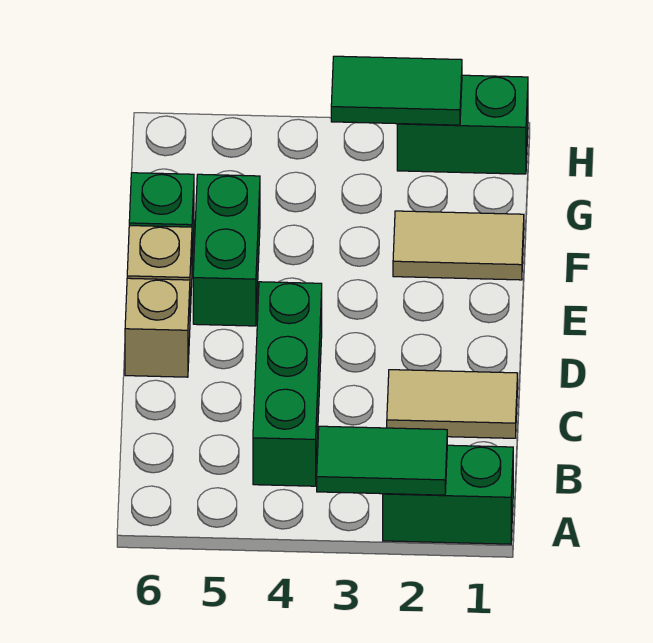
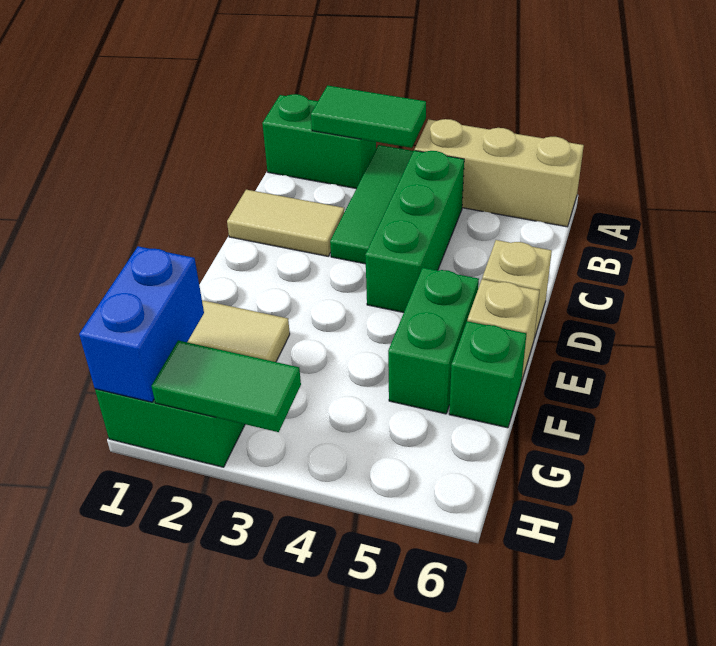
none -> green 1x3 tile [330,145,413,264]
none -> tan 1x3 brick [415,119,584,227]
none -> blue 1x2 brick [79,246,204,402]

